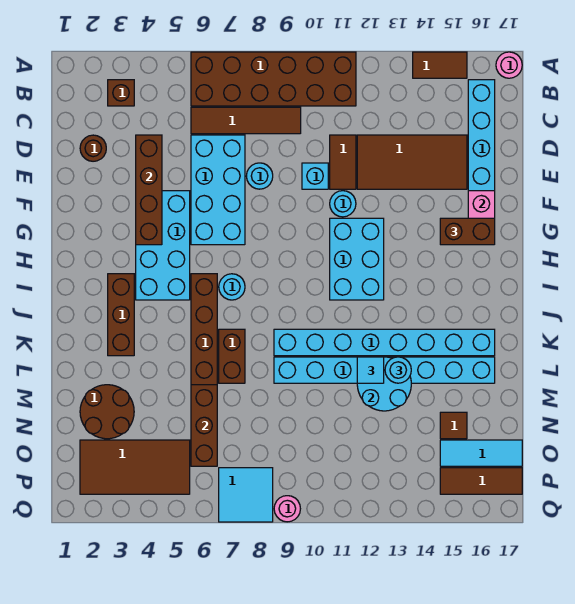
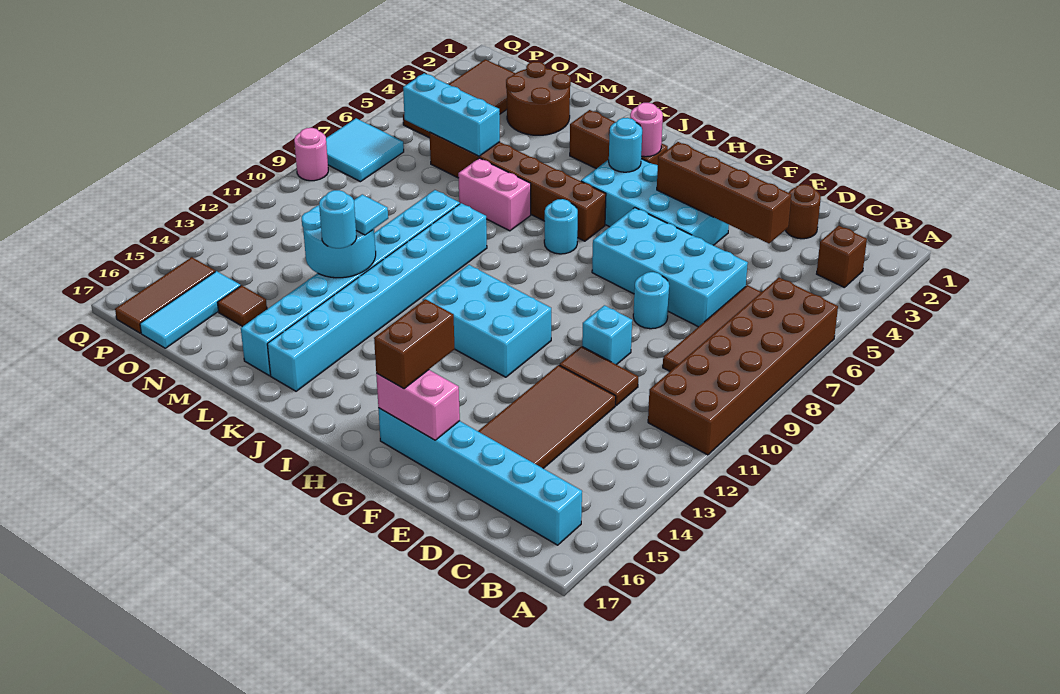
brown 1x2 tile [413,52,467,78] -> none
pink 1x1 round brick [496,52,522,78] -> pink 1x1 round brick moved to [630,103,663,157]
cyan 1x1 round brick [330,191,356,217] -> cyan 1x1 round brick moved to [609,118,642,172]
brown 1x2 brick [219,329,245,383] -> pink 1x2 brick [458,158,531,231]
brown 1x3 brick [191,385,217,466] -> cyan 1x3 brick [403,73,500,156]

